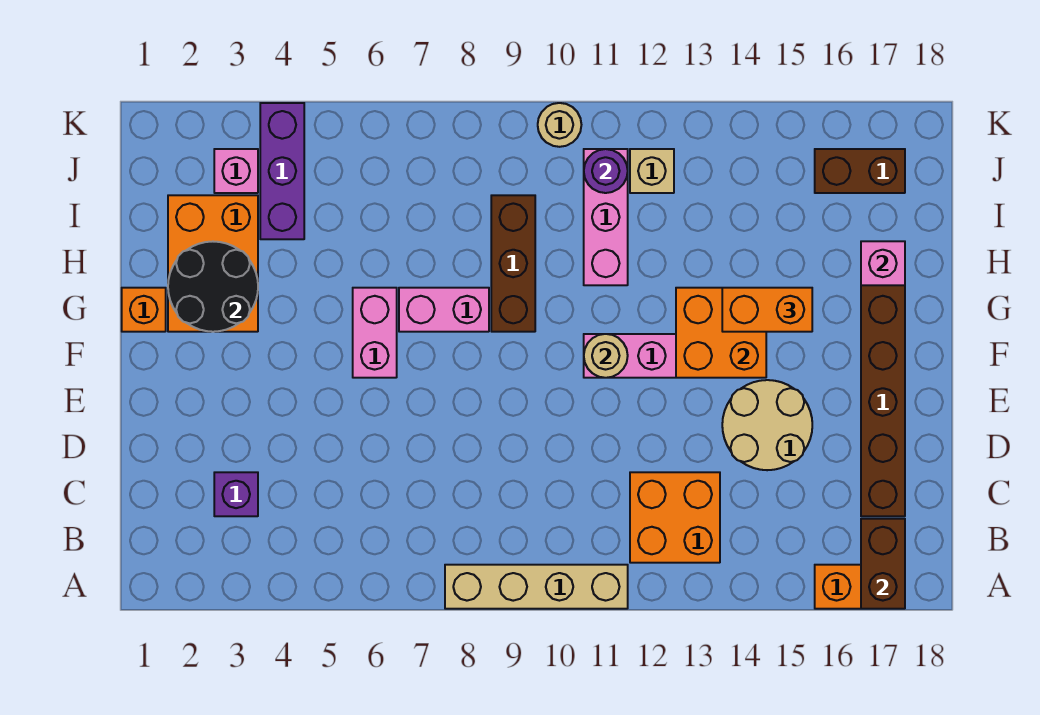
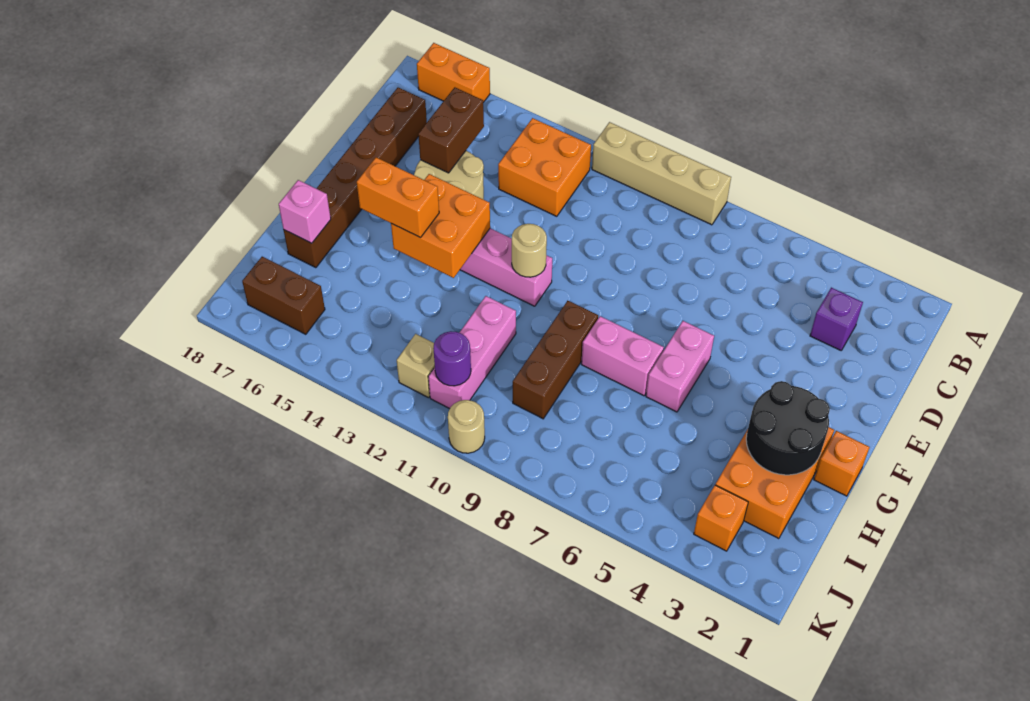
brown 1x2 brick [861,519,905,609] -> brown 1x2 brick moved to [418,87,484,173]
purple 1x3 brick [260,103,304,239] -> none
pink 1x1 brick [214,149,258,193] -> orange 1x1 brick [694,485,748,551]

